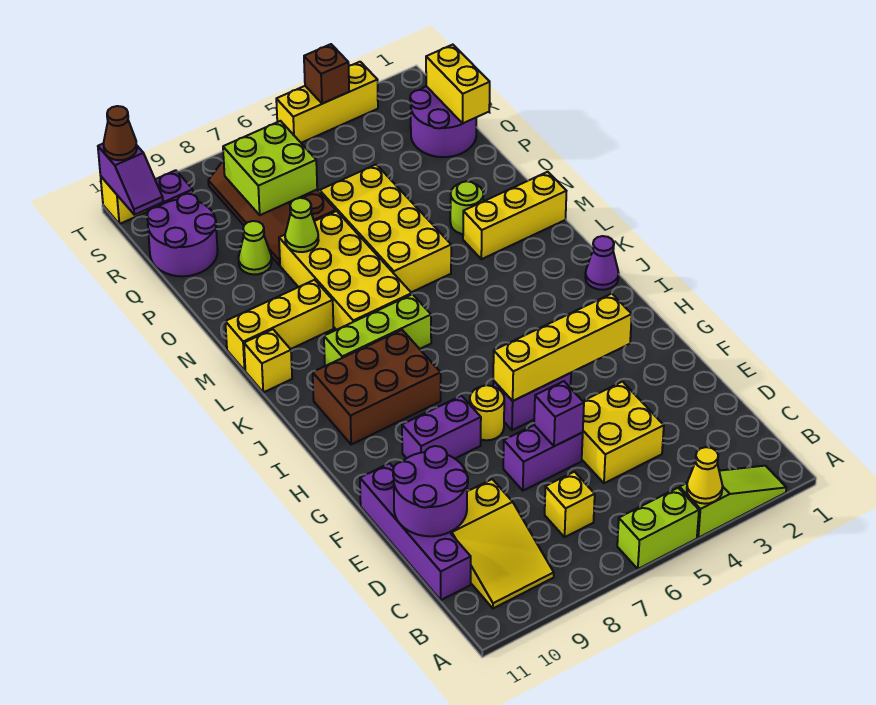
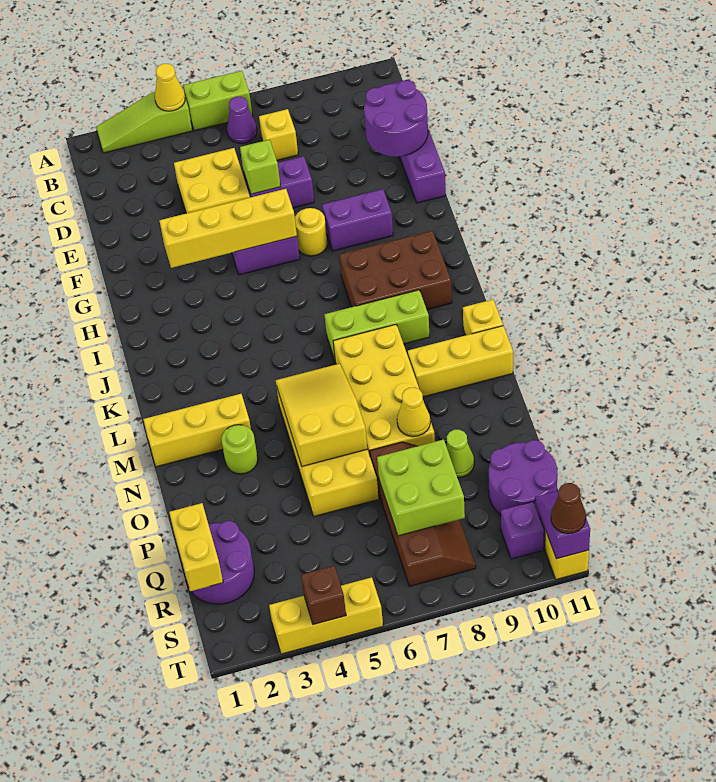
yellow 2x3 slope [450,479,554,608] -> yellow 2x3 slope moved to [276,364,367,466]
purple 1x1 brick [534,381,584,446] -> lime 1x1 brick [240,140,281,194]
purple 1x1 cone [585,236,619,290] -> purple 1x1 cone moved to [227,97,257,143]
lime 1x1 cone [285,198,319,252] -> yellow 1x1 cone [397,387,430,437]

